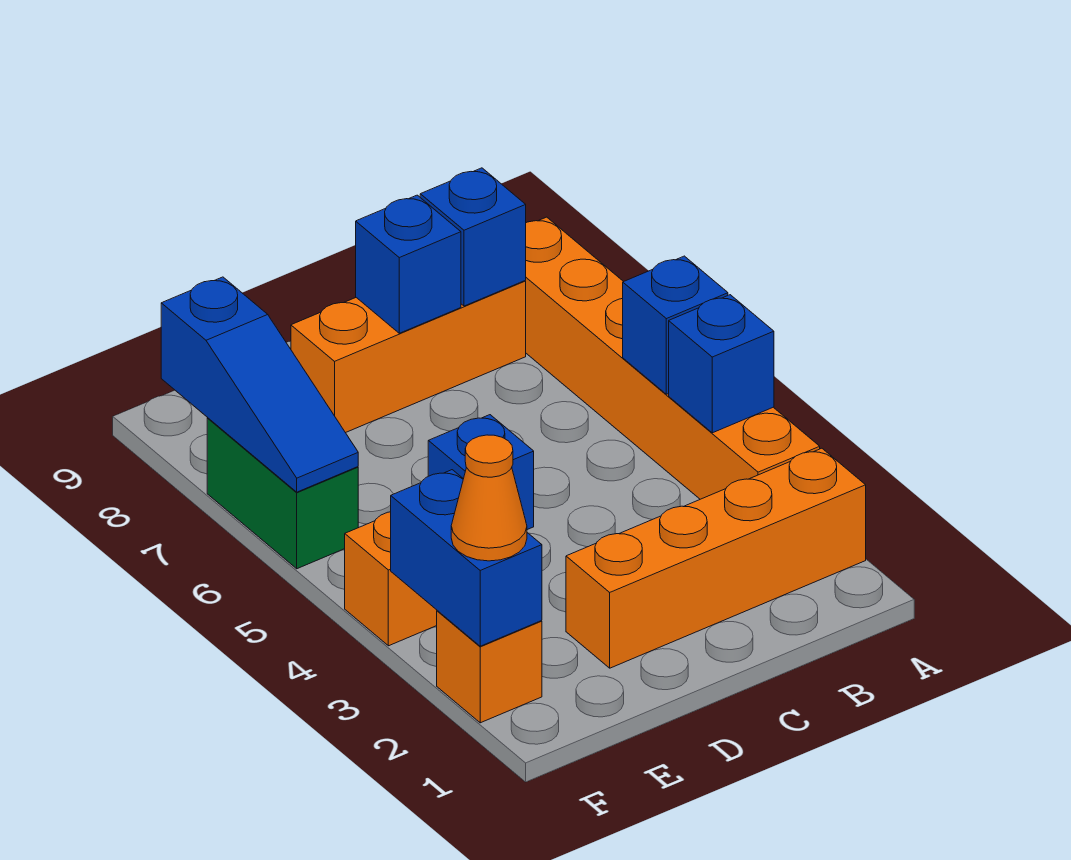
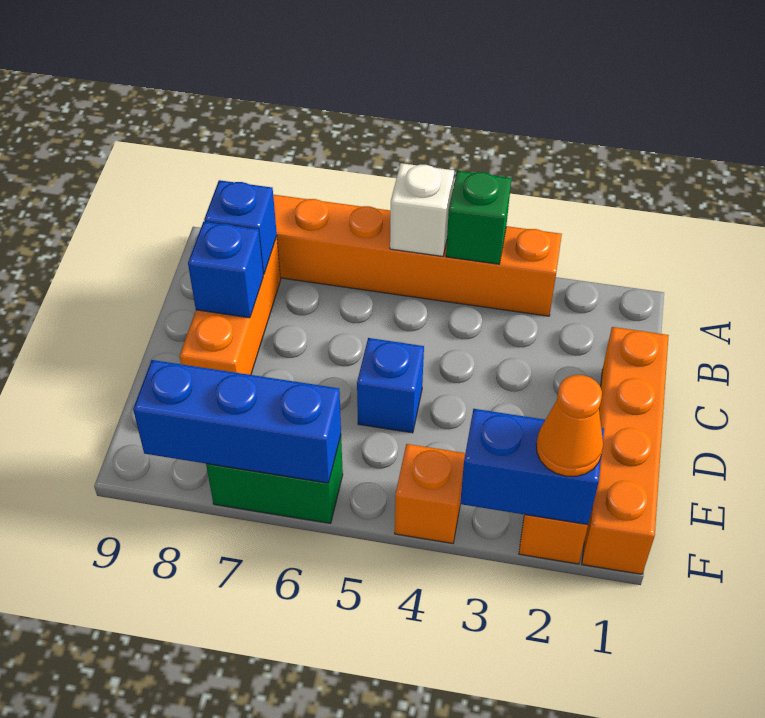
orange 1x4 brick [566,448,866,668] -> orange 1x4 brick moved to [582,327,669,574]
blue 1x1 brick [669,295,774,433] -> green 1x1 brick [446,171,512,264]
blue 1x1 brick [623,256,728,394] -> white 1x1 brick [390,163,454,256]
blue 1x3 slope [161,277,358,492] -> blue 1x3 brick [133,360,341,483]

